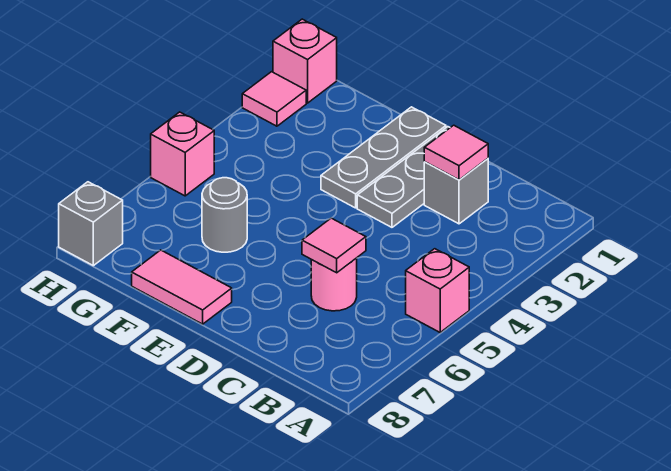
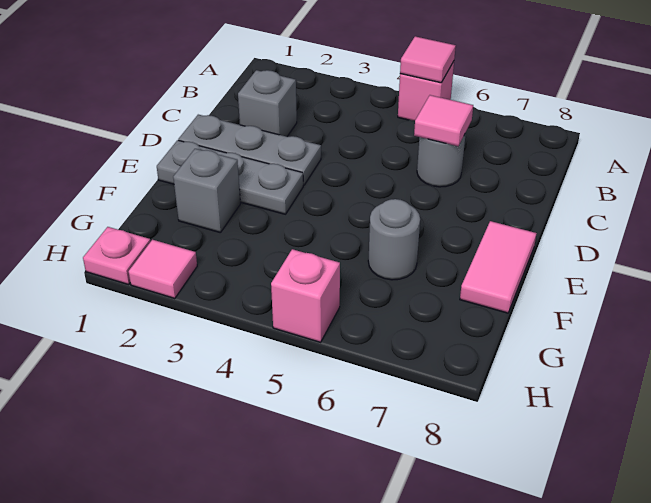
pink 1x1 tile [424,125,488,180] -> pink 1x1 tile moved to [400,36,456,83]
pink 1x1 round brick [311,258,357,311] -> grey 1x1 round brick [417,133,466,187]
pink 1x1 brick [273,19,337,103] -> pink 1x1 plate [83,227,151,285]
grey 1x1 brick [59,182,123,266] -> grey 1x1 brick moved to [173,149,240,233]

